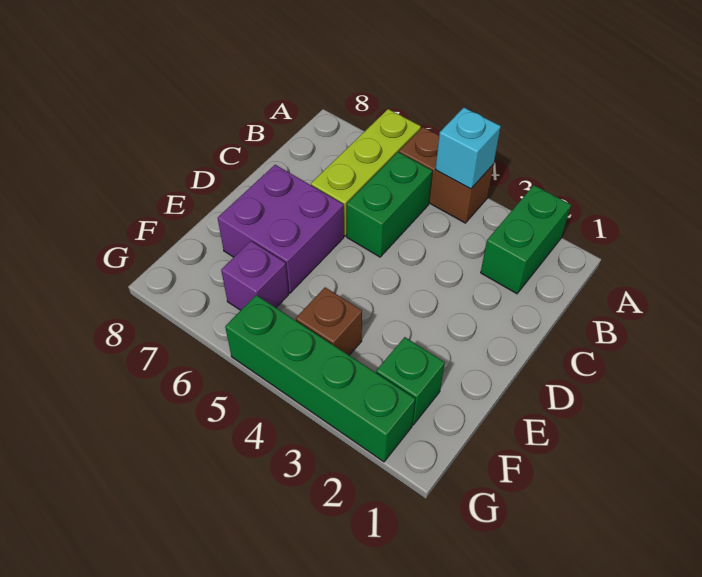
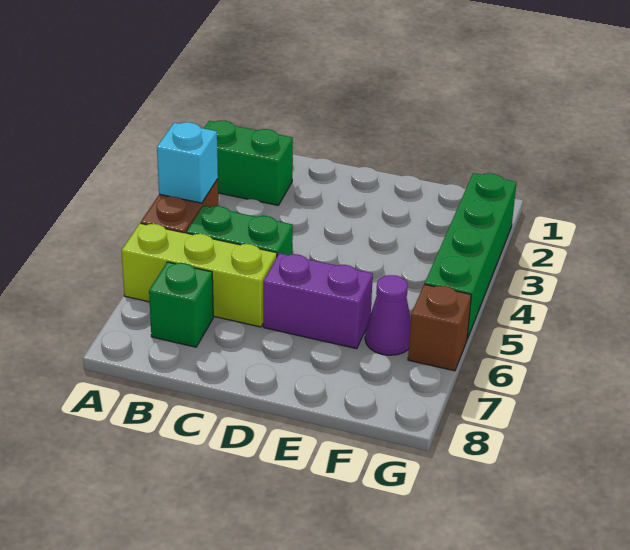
purple 2x2 brick [218,165,344,293] -> purple 1x2 brick [263,253,373,349]
green 1x1 brick [376,337,445,425] -> green 1x1 brick moved to [149,262,213,347]
brown 1x1 brick [296,287,362,355] -> brown 1x1 brick moved to [408,284,471,371]
purple 1x1 brick [221,241,289,310] -> purple 1x1 cone [365,275,411,355]

